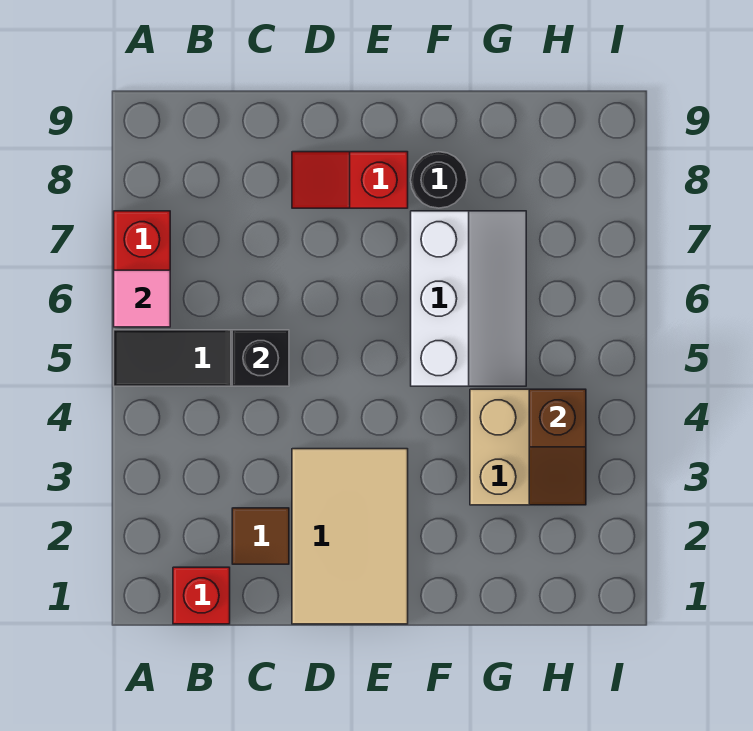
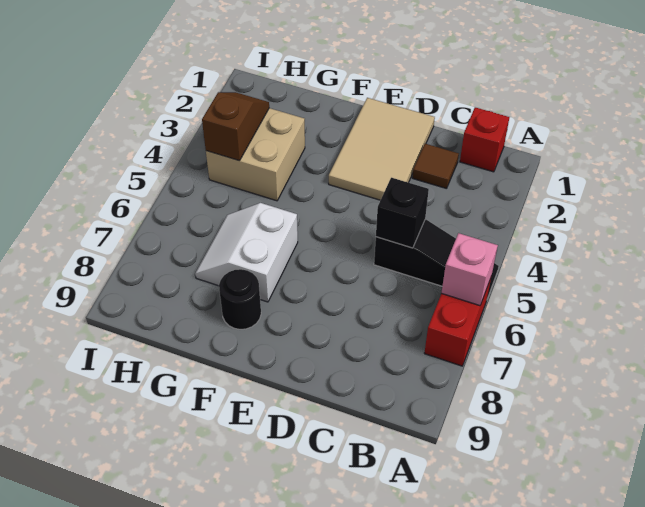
pink 1x1 tile [114,270,170,327] -> pink 1x1 brick [442,233,498,306]
red 1x2 slope [292,152,408,208] -> none
white 2x3 slope [411,211,526,386] -> white 2x2 slope [195,203,298,302]

